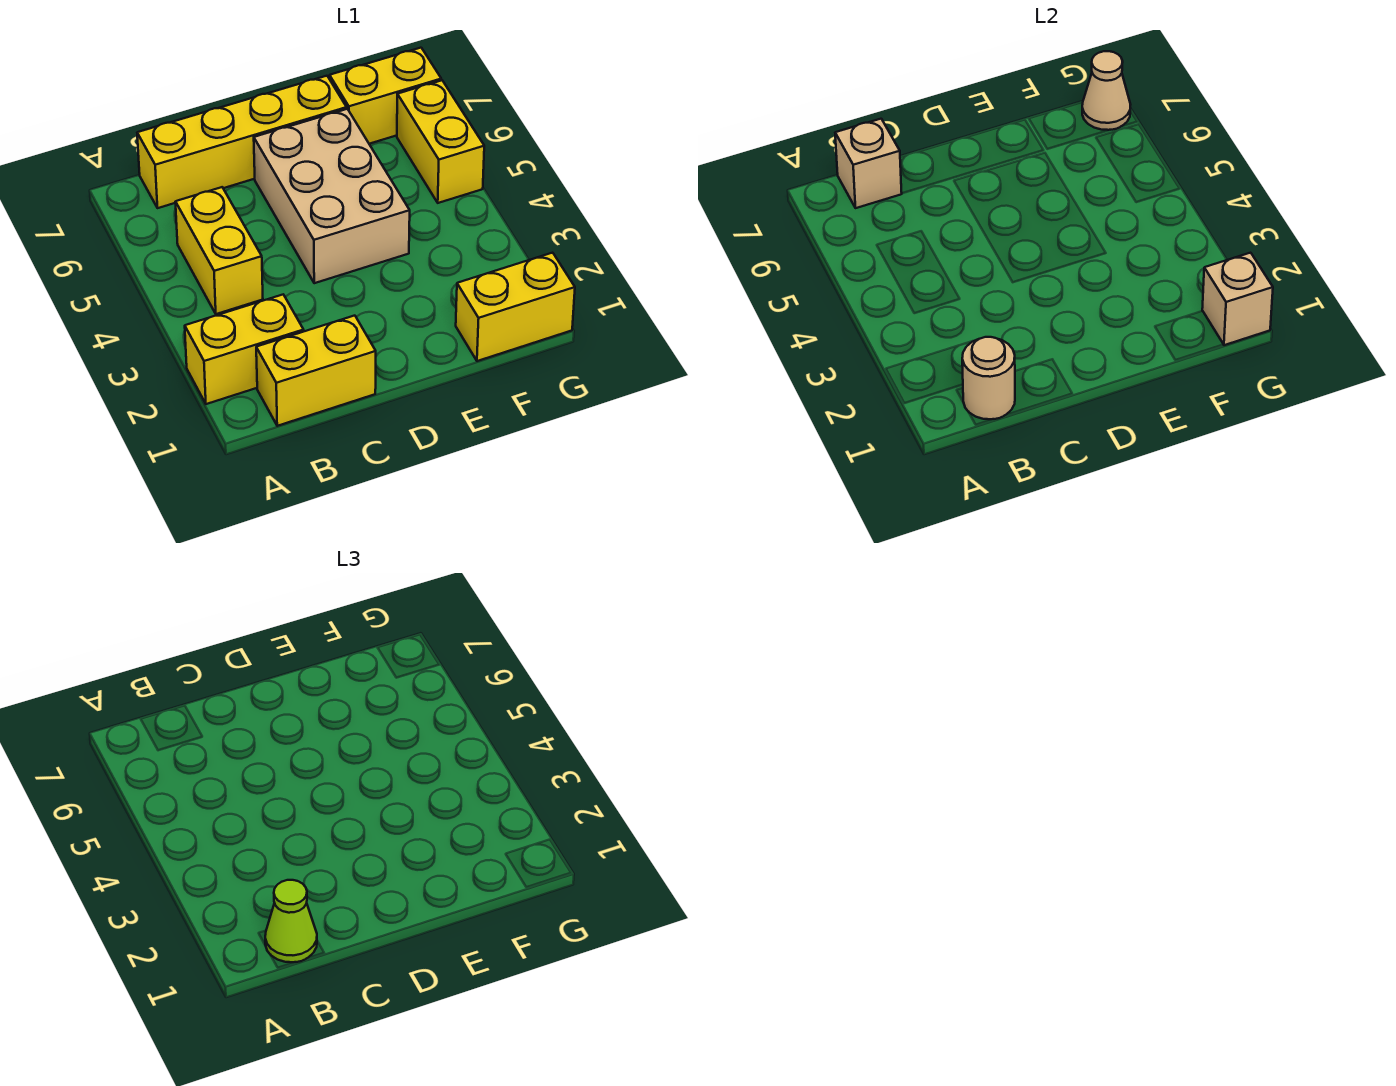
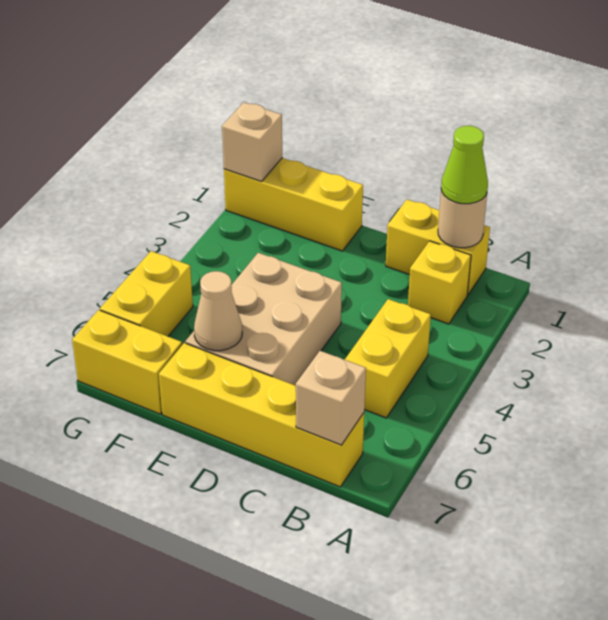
yellow 1x2 brick [185,295,304,404] -> yellow 1x1 brick [408,241,471,324]
yellow 1x2 brick [456,253,575,361] -> yellow 1x3 brick [224,158,363,251]
tan 1x1 cone [1082,51,1131,130] -> tan 1x1 cone moved to [194,271,242,351]

